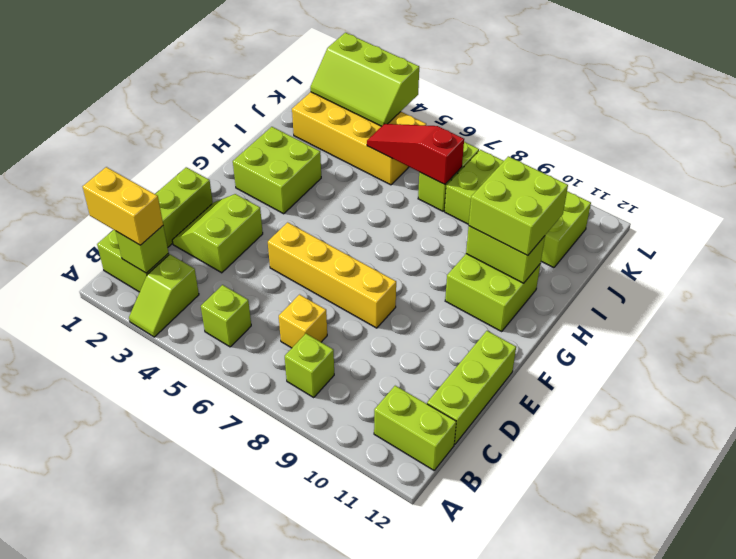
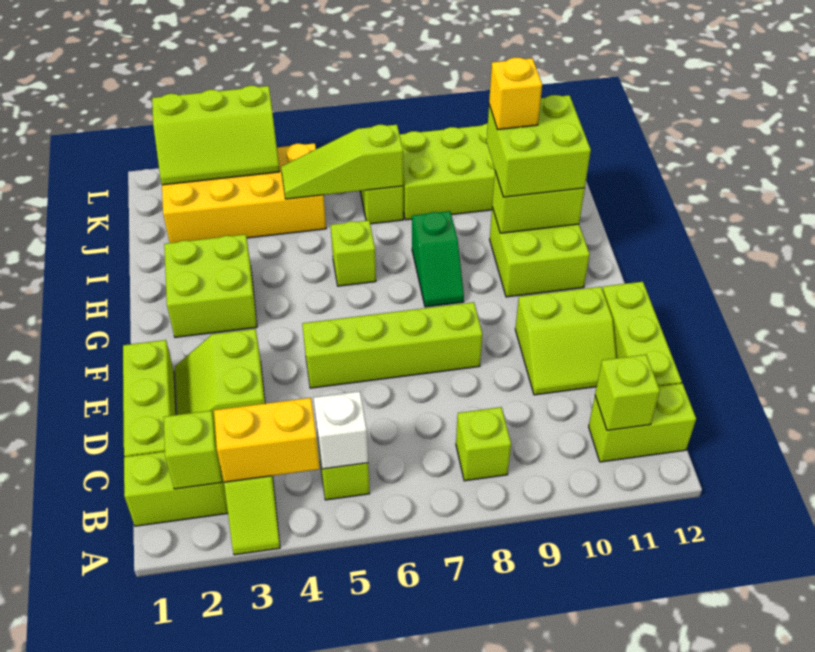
yellow 1x2 brick [83,167,163,245] -> yellow 1x2 brick moved to [214,398,320,482]
none -> white 1x1 brick [314,391,368,469]
none -> lime 1x1 brick [595,355,660,430]
yellow 1x1 brick [279,295,327,348] -> yellow 1x1 brick moved to [489,57,542,130]
none -> lime 2x2 slope [515,287,616,395]
yellow 1x4 brick [268,222,396,328] -> lime 1x4 brick [302,302,482,388]
none -> green 1x2 slope [412,211,464,307]
none -> lime 1x1 brick [331,220,376,286]
red 1x3 slope [367,124,464,184] -> lime 1x3 slope [281,125,403,199]

